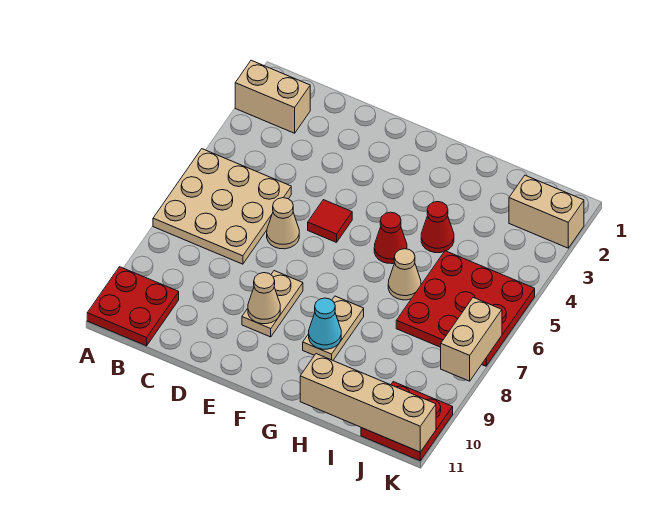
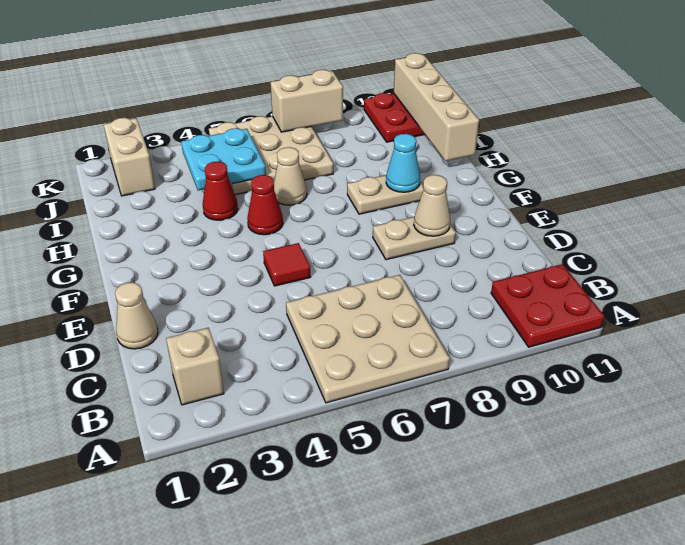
tan 1x2 brick [235,60,310,133] -> tan 1x1 brick [166,328,224,405]
tan 1x1 cone [267,198,299,249] -> tan 1x1 cone moved to [115,282,158,349]
none -> cyan 2x2 plate [181,128,266,190]
red 3x3 plate [396,251,535,366] -> tan 3x3 plate [209,116,333,195]

